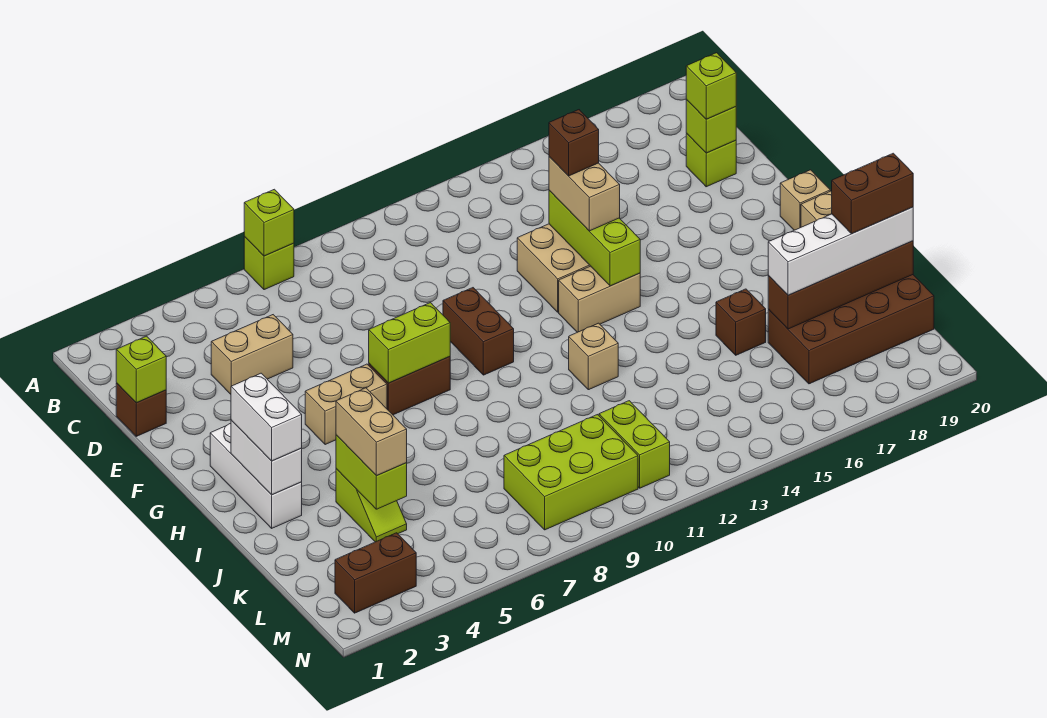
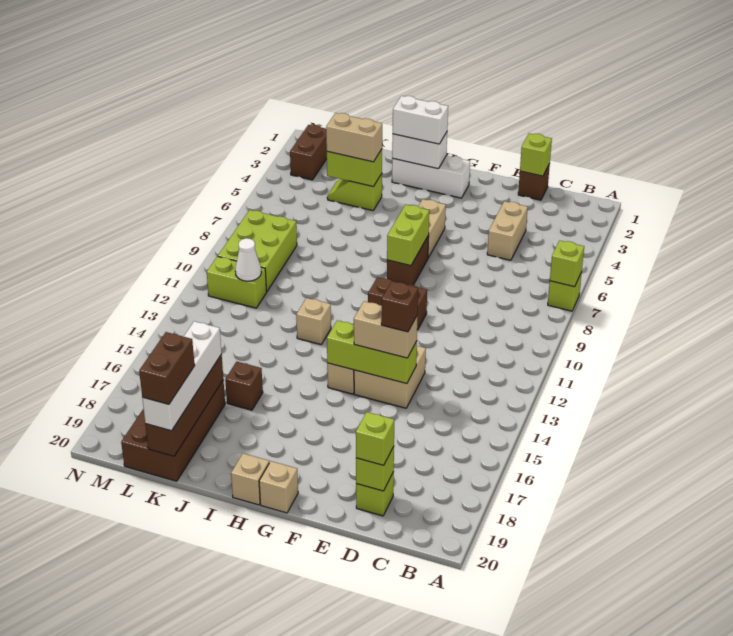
none -> white 1x1 cone [235,238,261,281]

